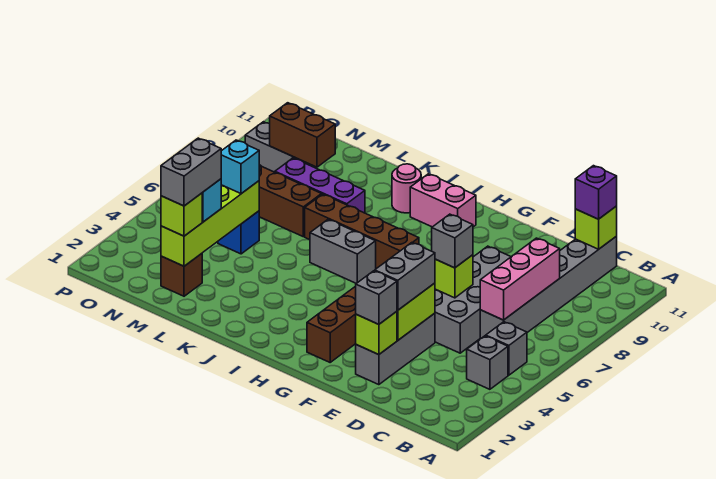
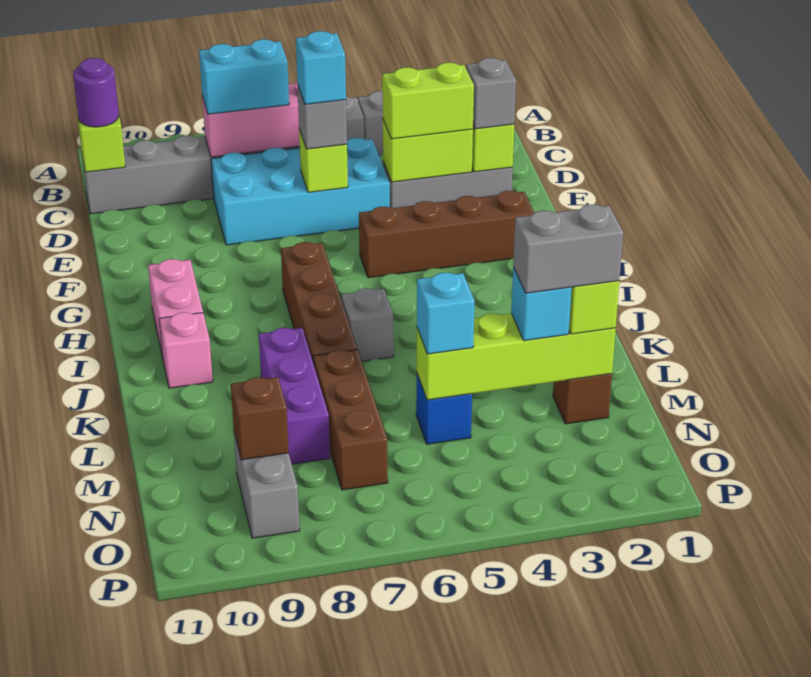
none -> cyan 1x2 brick [199,39,289,114]
purple 1x1 brick [575,166,617,219] -> purple 1x1 round brick [73,58,119,127]
grey 2x4 brick [435,246,511,353] -> cyan 2x4 brick [211,138,390,245]
grey 1x2 brick [375,243,435,310] -> lime 1x2 brick [382,63,474,139]
none -> cyan 1x1 brick [296,31,346,104]
grey 1x2 brick [310,219,376,284] -> grey 1x1 brick [342,288,394,361]
pink 1x1 round brick [392,164,421,213] -> pink 1x1 brick [159,312,213,388]
brown 1x2 brick [270,103,335,167] -> brown 1x1 brick [231,377,289,460]

